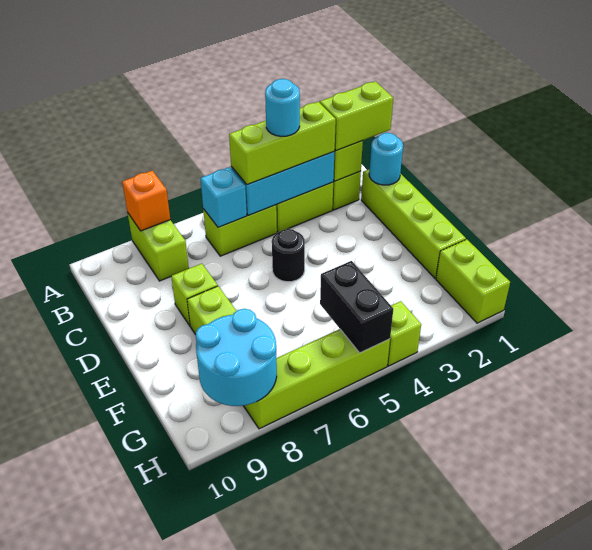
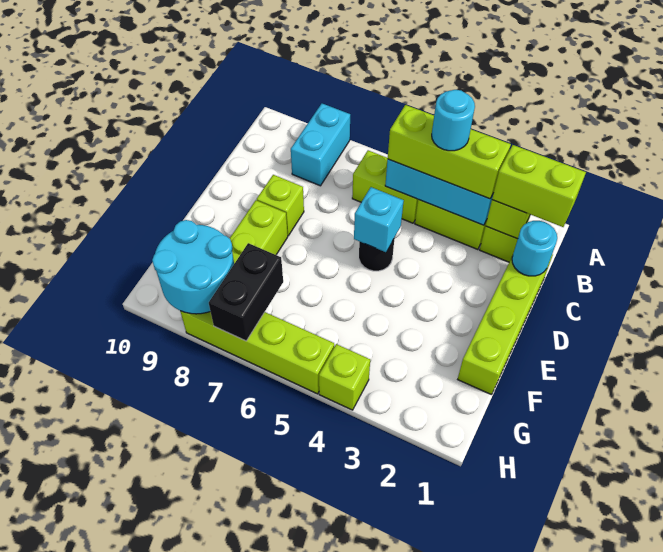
lime 1x2 brick [128,214,189,281] -> cyan 1x2 brick [291,104,350,186]
orange 1x1 brick [122,171,170,231] -> none
cyan 1x1 brick [200,167,247,227] -> cyan 1x1 brick moved to [354,187,404,252]
lime 1x2 brick [436,239,510,323] -> none
black 1x2 brick [320,261,393,353] -> black 1x2 brick moved to [209,243,283,341]

